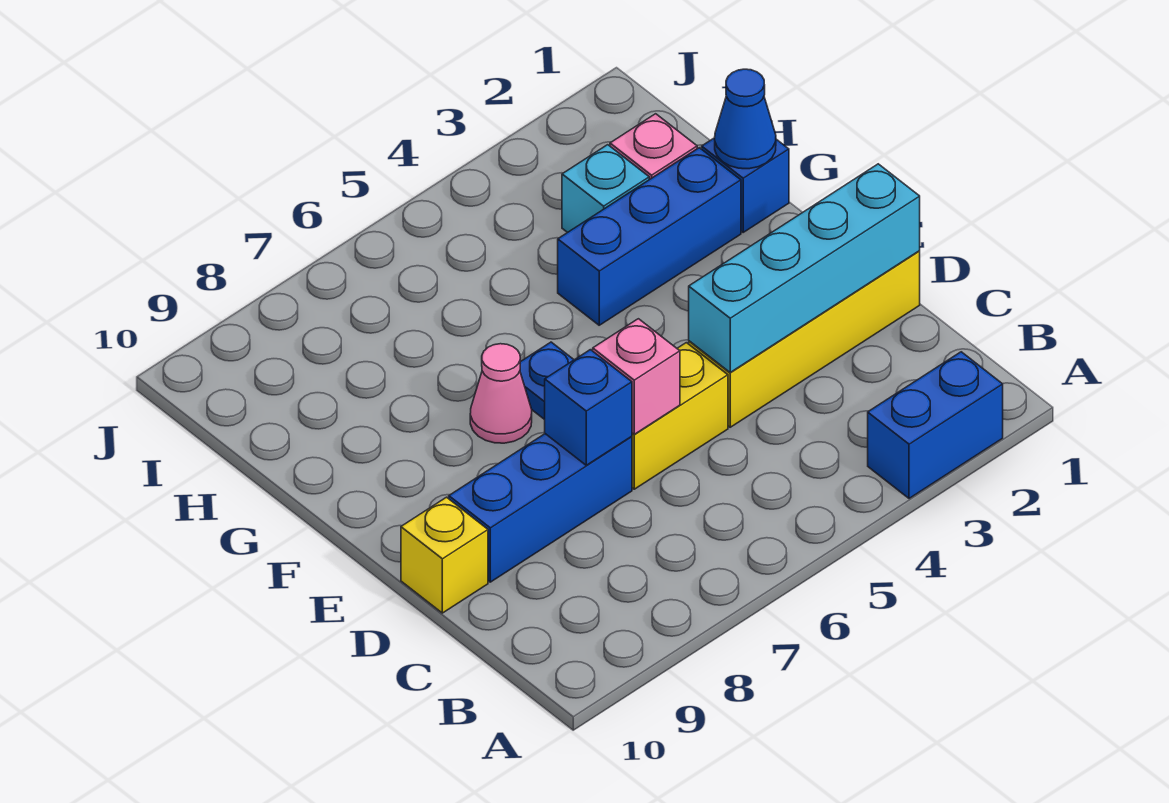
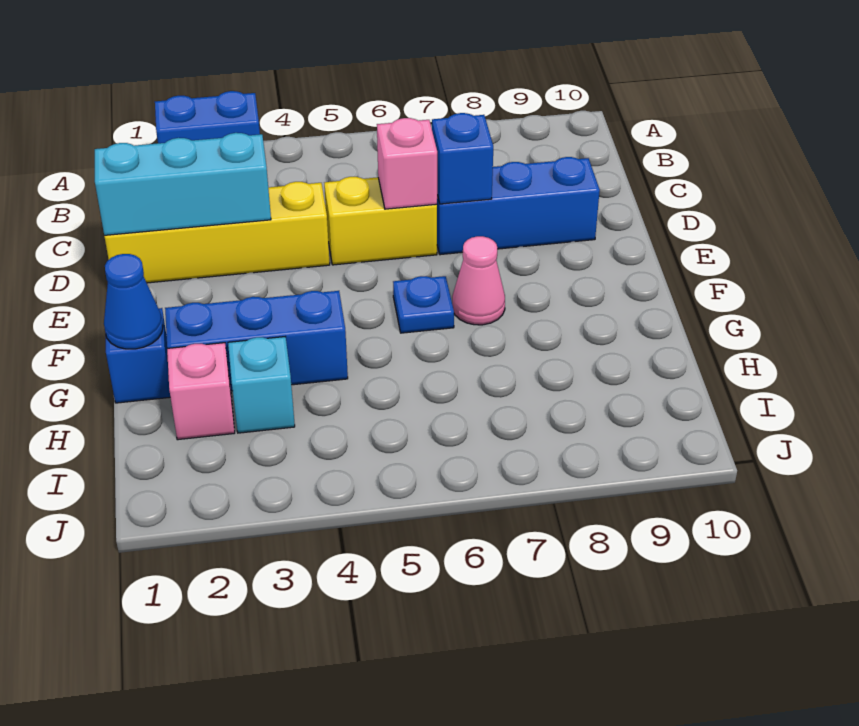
cyan 1x4 brick [689,164,920,372] -> cyan 1x3 brick [95,133,271,235]
yellow 1x1 brick [401,497,488,613] -> none

